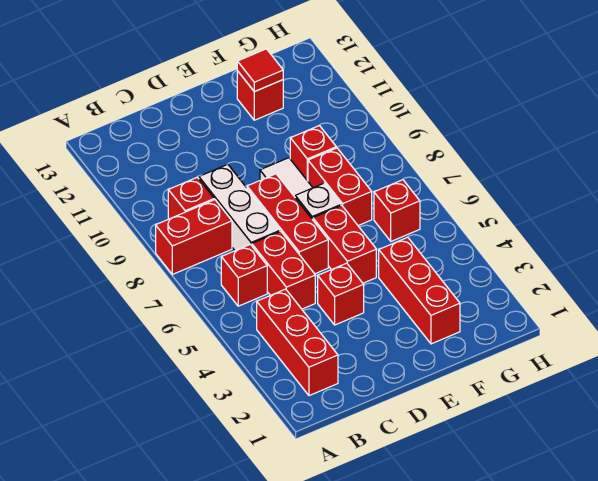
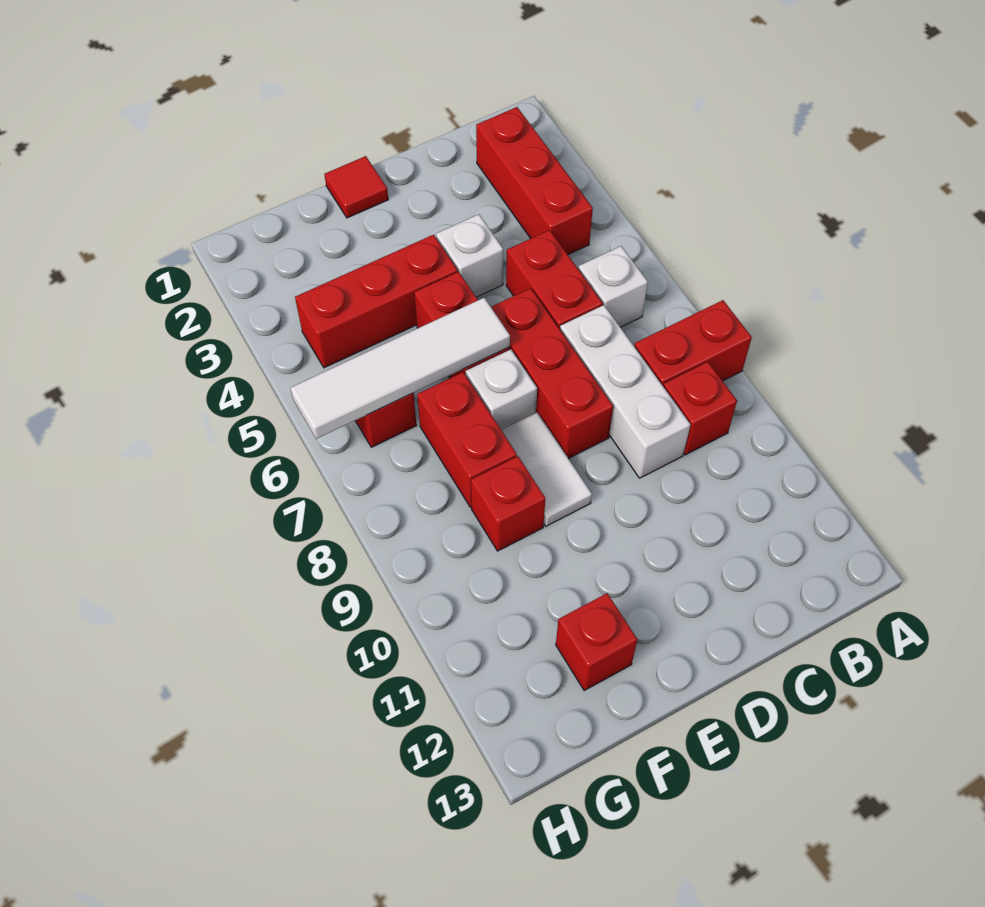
red 1x1 brick [221,244,267,306] -> white 1x1 brick [578,246,648,327]
red 1x1 brick [318,263,364,325] -> white 1x1 brick [436,214,503,297]
none -> white 1x4 tile [291,298,510,439]
red 1x3 brick [379,237,460,344] -> red 1x3 brick turned to [295,235,458,368]
red 1x1 tile [237,49,283,92] -> red 1x1 tile moved to [324,156,388,218]

